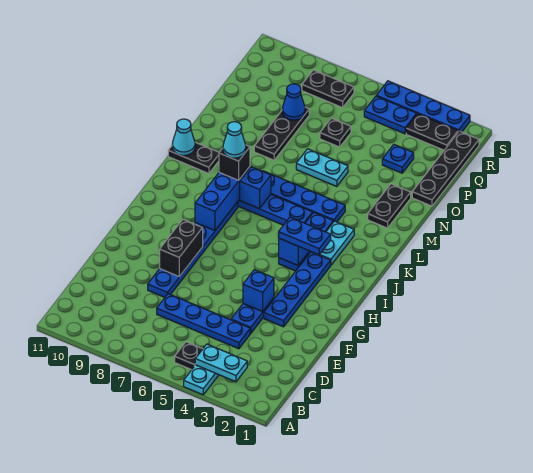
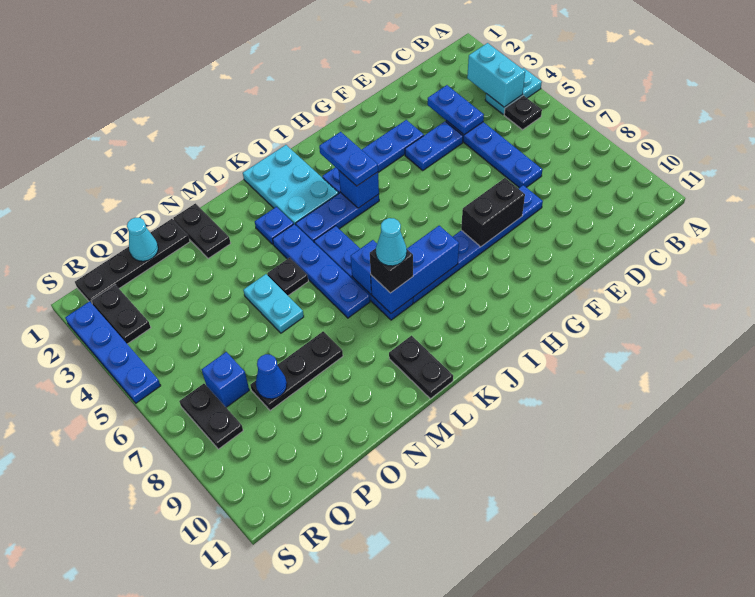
cyan 1x2 plate [195,344,247,382] -> cyan 1x2 brick [467,43,525,107]
blue 1x1 brick [243,270,274,312] -> blue 1x1 brick moved to [202,352,249,407]
cyan 1x2 plate [320,221,354,265] -> cyan 2x3 plate [243,145,339,225]
cyan 1x1 cone [172,119,195,155] -> cyan 1x1 cone moved to [127,218,158,261]
black 1x2 plate [368,184,411,228] -> black 1x2 plate turned to [173,203,231,259]
blue 1x1 plate [382,145,414,173] -> blue 1x1 plate moved to [255,207,294,244]
black 1x1 plate [320,118,351,147] -> black 1x1 plate moved to [267,258,308,296]
blue 1x2 plate [364,96,416,134] -> blue 1x2 plate moved to [428,85,484,135]

